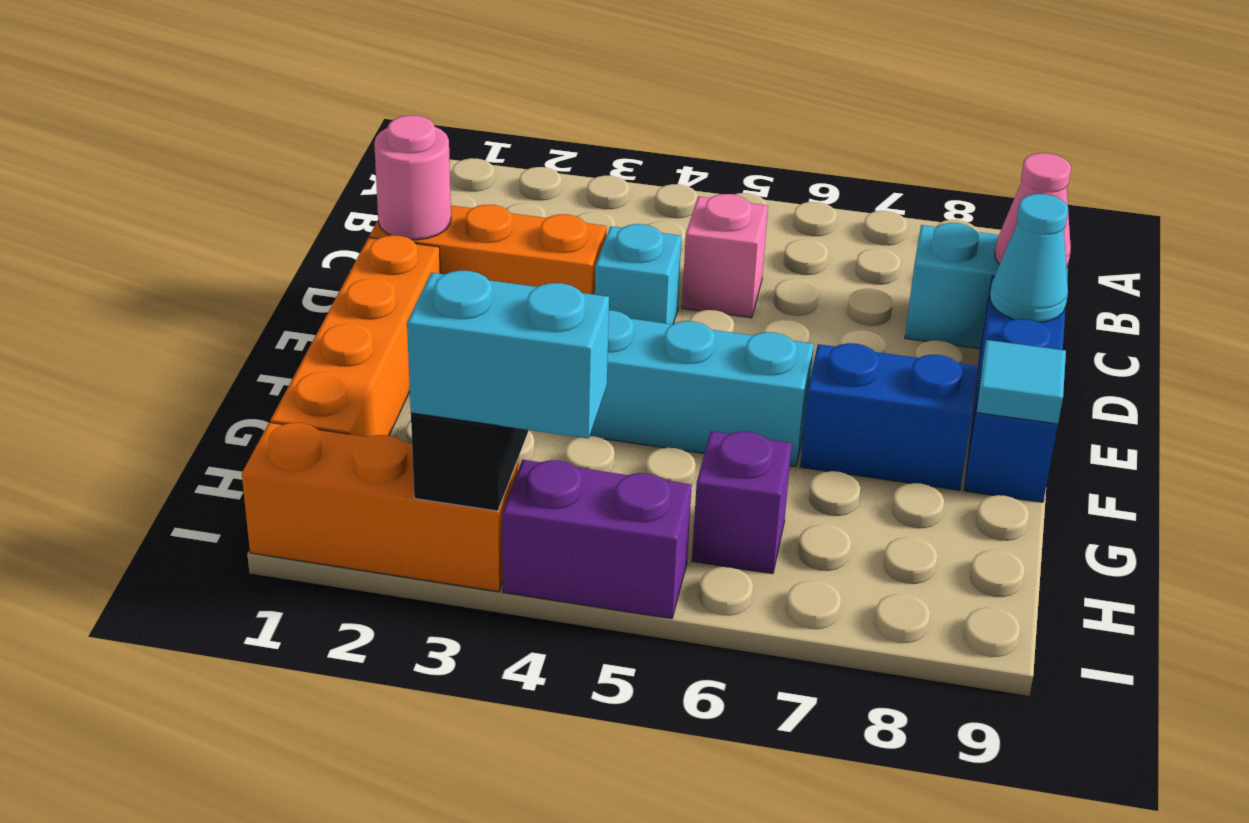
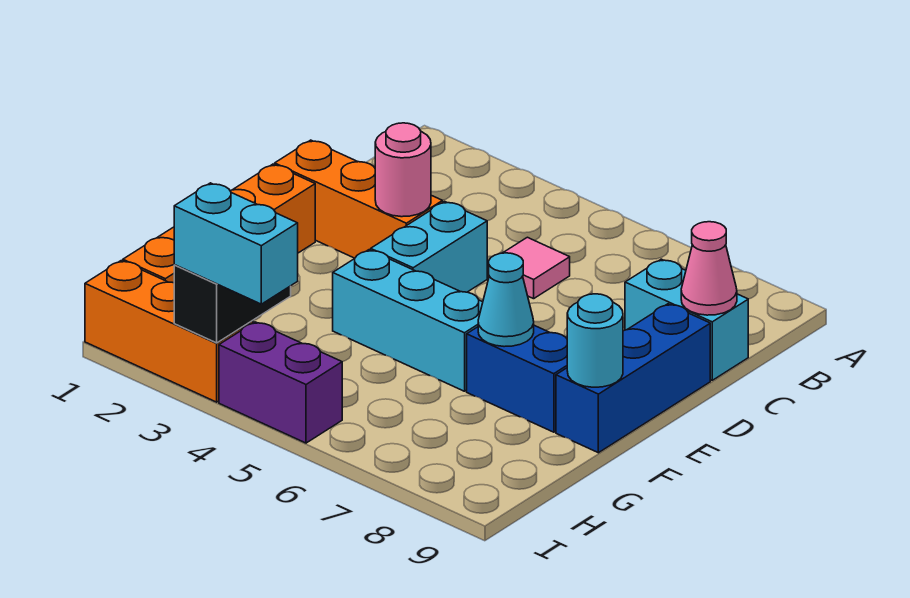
pink 1x1 brick [682,194,768,318] -> pink 1x1 tile [503,237,570,299]
pink 1x1 round brick [374,115,451,240] -> pink 1x1 round brick moved to [375,123,431,217]
cyan 1x1 brick [595,224,681,324] -> cyan 1x2 brick [371,202,487,292]
cyan 1x1 cone [990,194,1068,323] -> cyan 1x1 cone moved to [478,253,534,347]
cyan 1x1 tile [977,340,1066,424] -> cyan 1x1 round brick [567,294,623,387]
purple 1x1 brick [692,431,792,574] -> none

